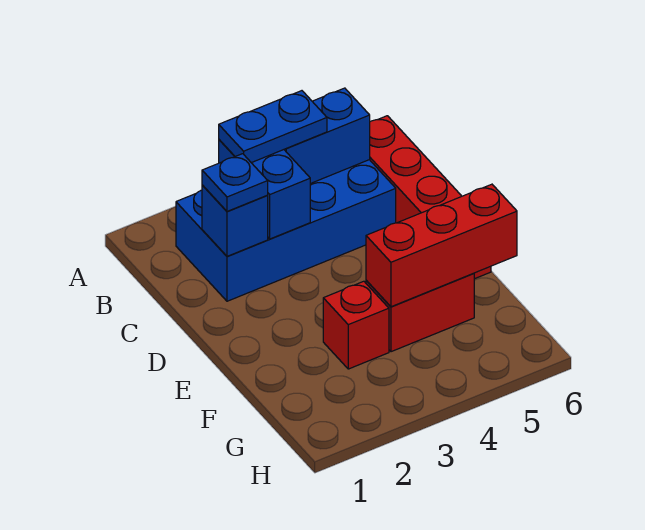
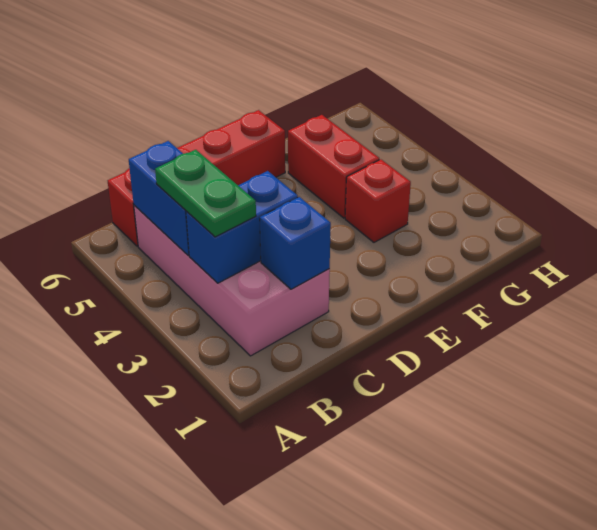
blue 2x4 brick [176,160,396,301] -> pink 2x4 brick [134,205,330,356]
blue 1x2 plate [219,91,327,163] -> green 1x2 plate [155,150,256,237]
blue 1x1 plate [202,154,268,211] -> none
red 1x3 brick [366,184,517,307] -> none

